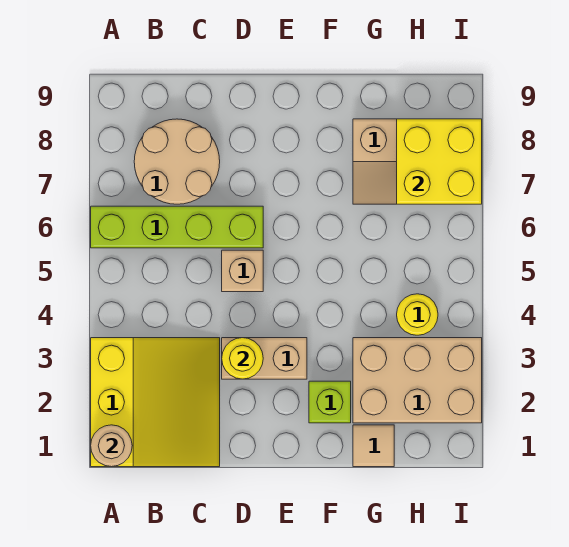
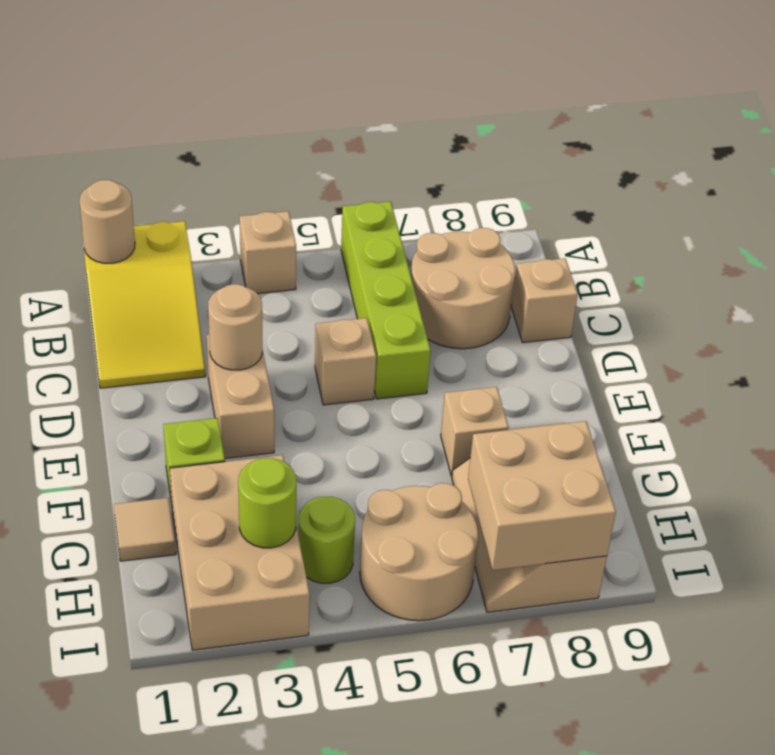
yellow 3x3 slope [91,338,220,467] -> yellow 2x3 slope [82,221,205,388]
none -> tan 1x1 brick [240,211,296,294]
none -> tan 1x1 brick [511,258,578,343]
yellow 1x1 round brick [222,338,263,379] -> tan 1x1 round brick [208,284,262,370]
none -> tan 1x1 brick [441,387,509,476]
none -> lime 1x1 round brick [238,458,296,548]
yellow 1x1 round brick [397,294,438,335] -> lime 1x1 round brick [299,497,355,583]
none -> tan 2x2 round brick [360,483,478,621]
yellow 2x2 brick [397,119,482,204] -> tan 2x2 brick [468,421,616,570]

